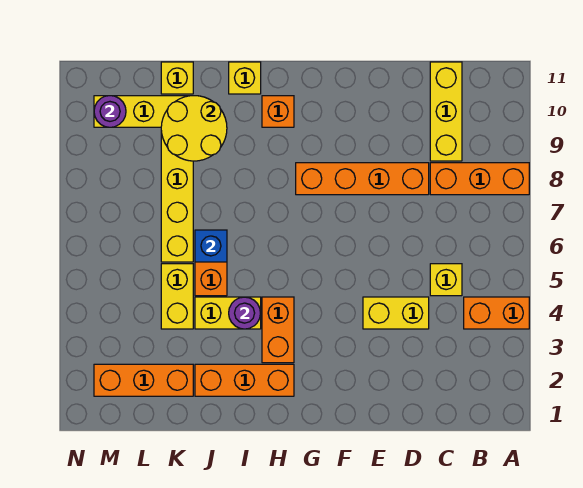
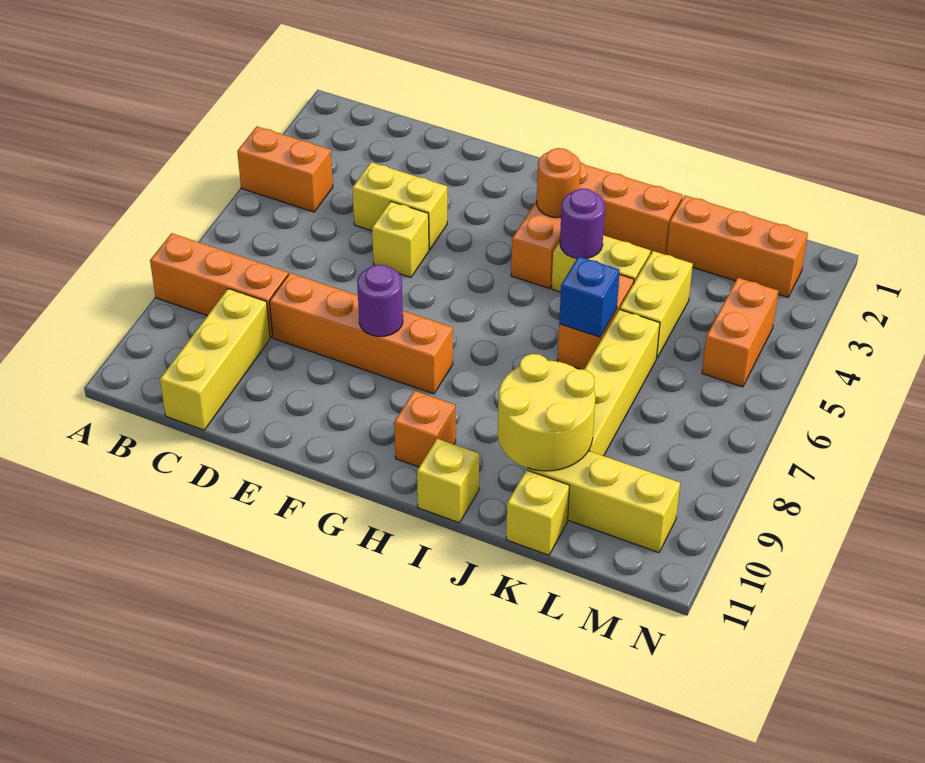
yellow 1x1 brick [430,264,462,296] -> yellow 1x1 brick moved to [372,202,429,277]
none -> orange 1x1 round brick [537,148,581,218]
none -> orange 1x2 brick [702,278,778,387]
purple 1x1 round brick [94,96,126,127] -> purple 1x1 round brick moved to [357,265,403,336]

